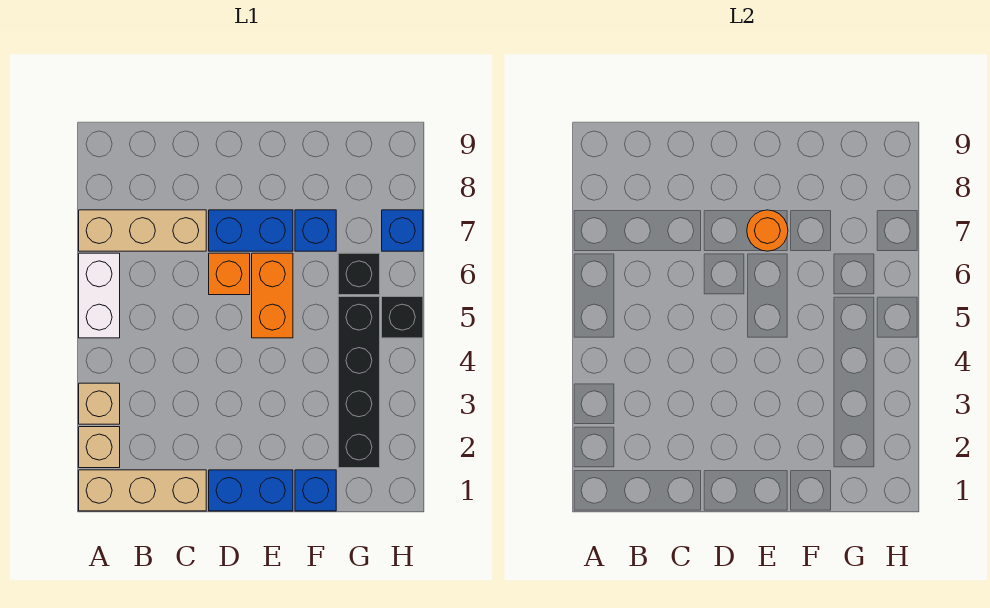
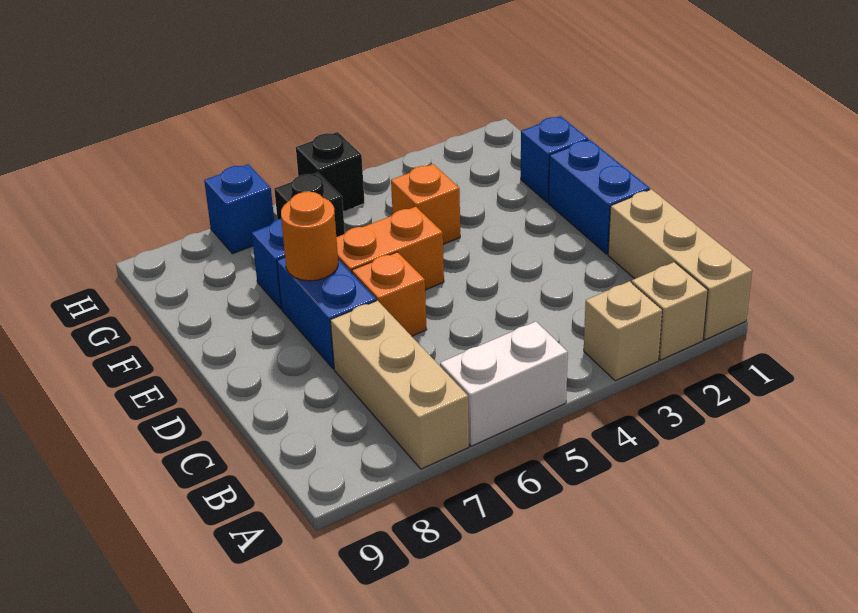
none -> orange 1x1 brick [391,164,460,244]
black 1x4 brick [338,297,380,468] -> none

